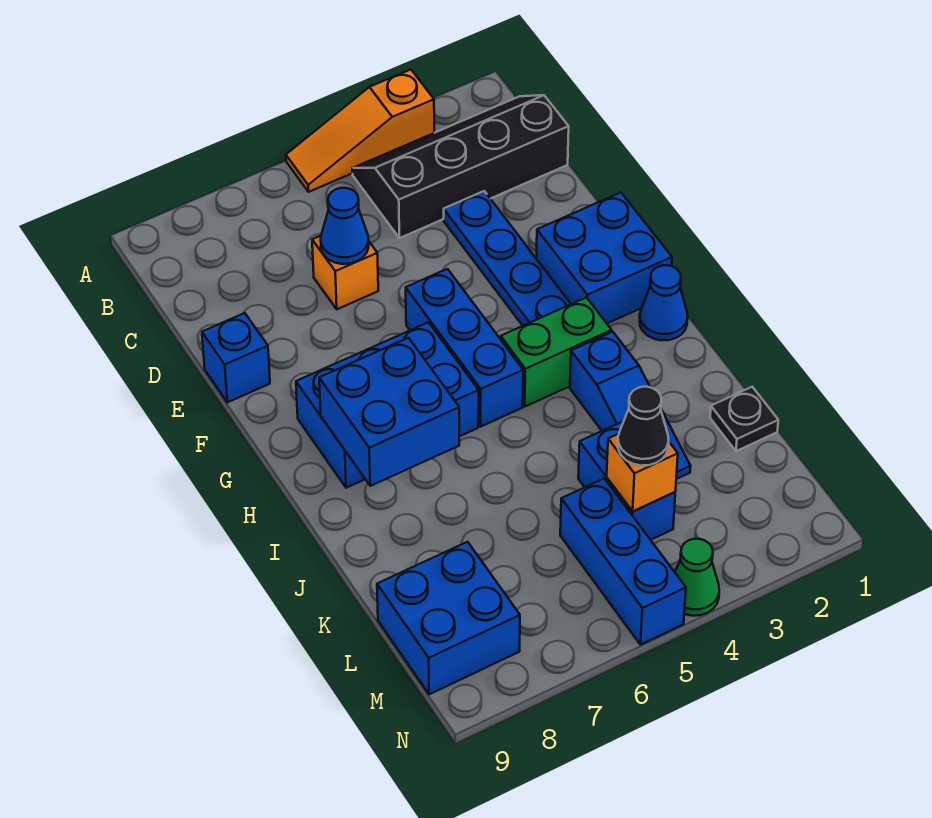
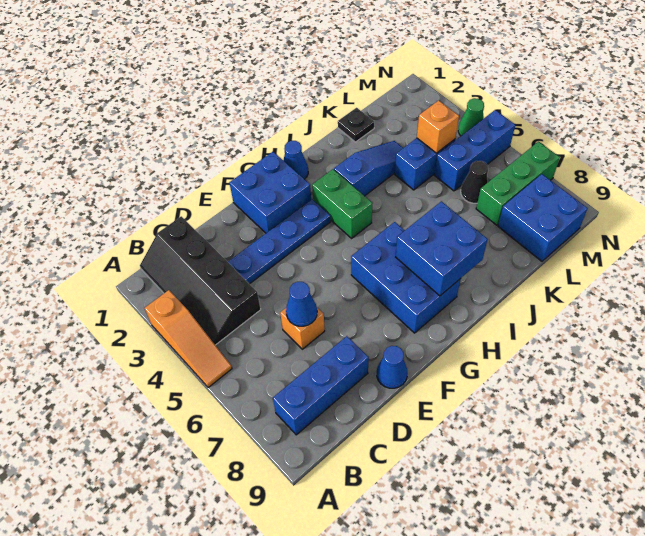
blue 1x1 brick [202,313,270,402] -> blue 1x1 cone [377,346,407,388]
blue 1x3 brick [406,269,523,426] -> blue 1x3 brick moved to [273,336,369,435]
black 1x1 cone [618,387,669,466] -> black 1x1 cone moved to [461,161,488,203]
none -> green 1x3 brick [476,142,560,225]

